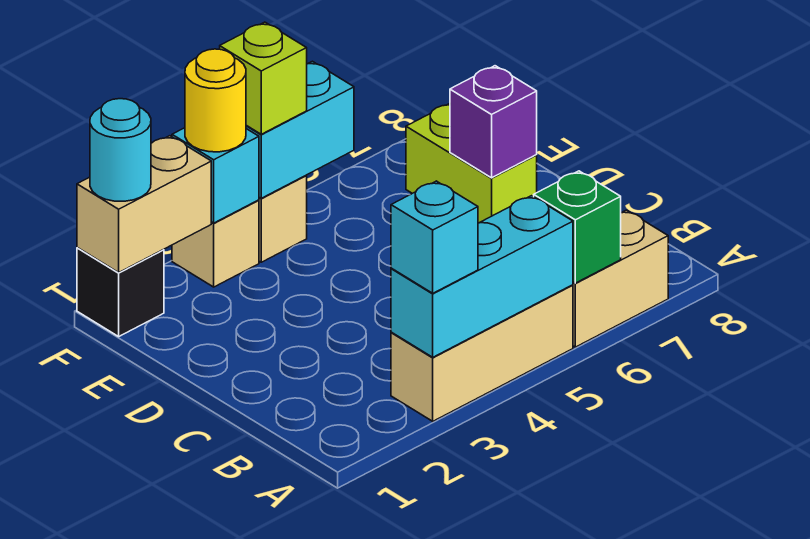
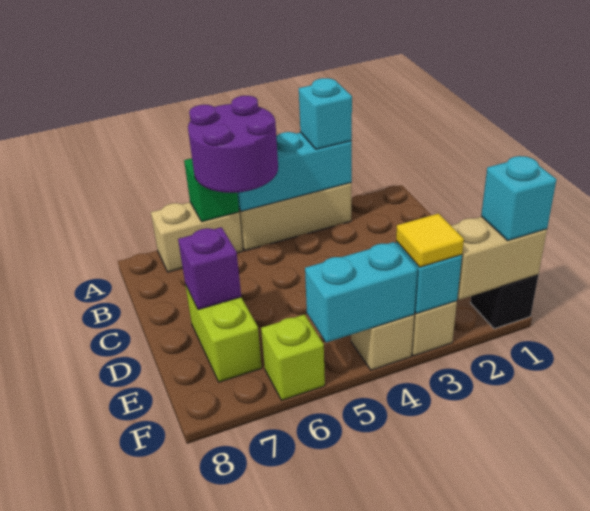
none -> purple 2x2 round brick [188,96,278,193]
cyan 1x1 round brick [90,99,151,201] -> cyan 1x1 brick [481,156,556,241]
yellow 1x1 round brick [185,49,246,152] -> yellow 1x1 tile [396,213,464,267]
lime 1x1 brick [220,22,307,134] -> lime 1x1 brick moved to [261,314,325,400]

